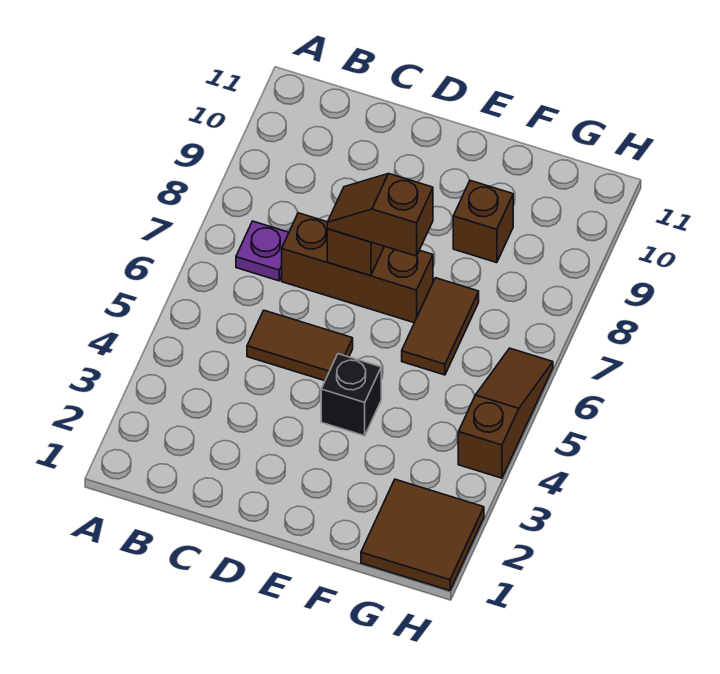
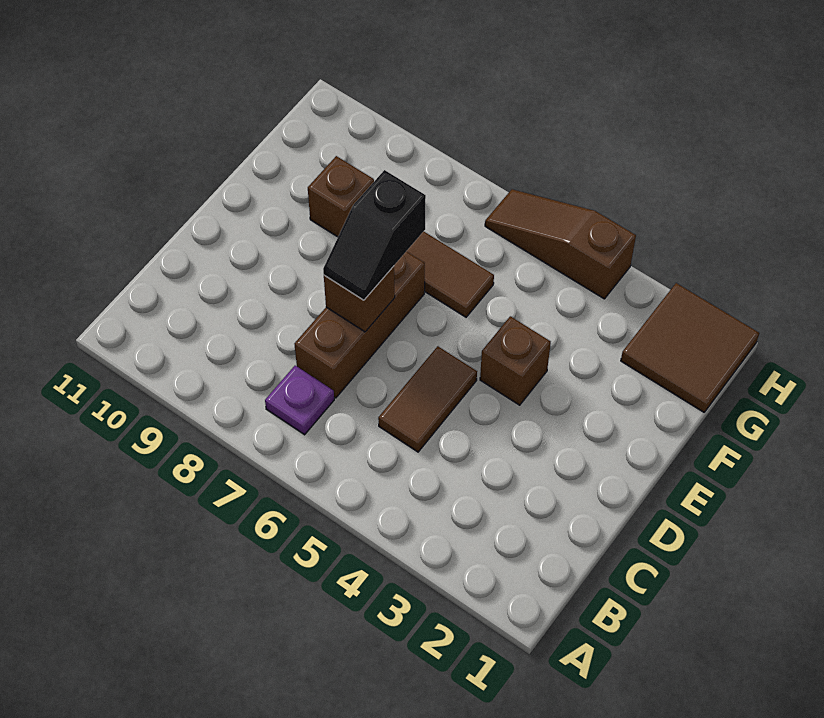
brown 1x2 slope [327,174,433,256] -> black 1x2 slope [323,170,426,300]
black 1x1 brick [321,354,381,436] -> brown 1x1 brick [480,316,551,405]

